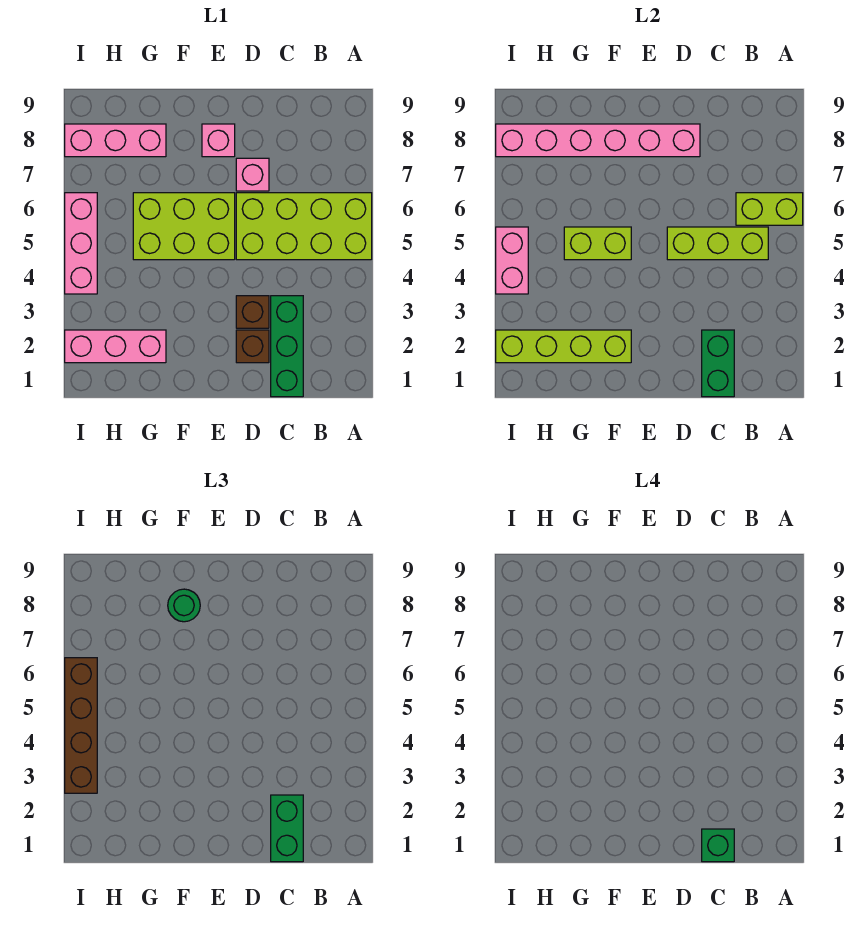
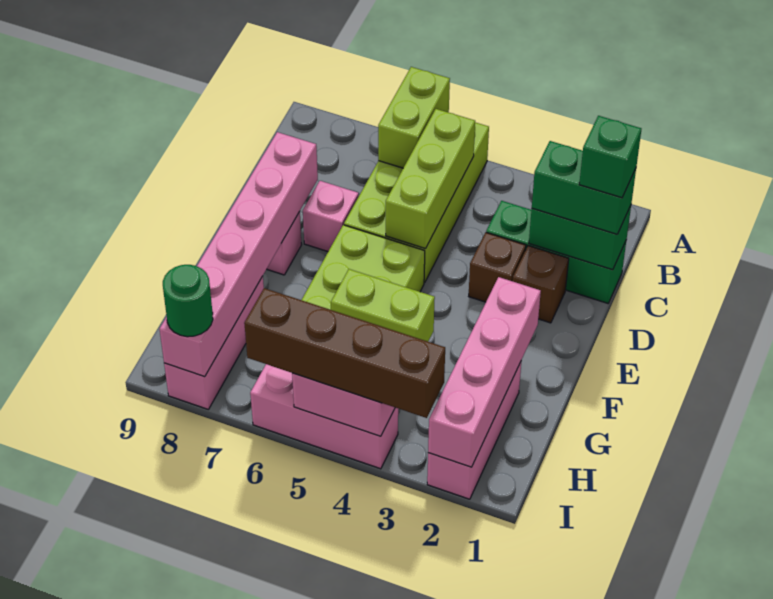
lime 1x4 brick [496,330,631,363] -> pink 1x4 brick [428,277,541,467]
lime 1x2 brick [564,227,631,260] -> lime 1x2 brick turned to [331,269,435,341]
green 1x1 round brick [168,589,200,622] -> green 1x1 round brick moved to [163,265,213,337]

